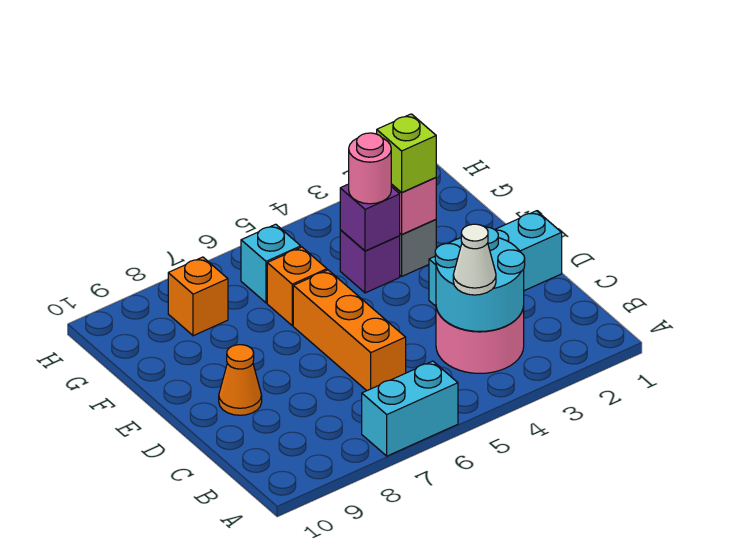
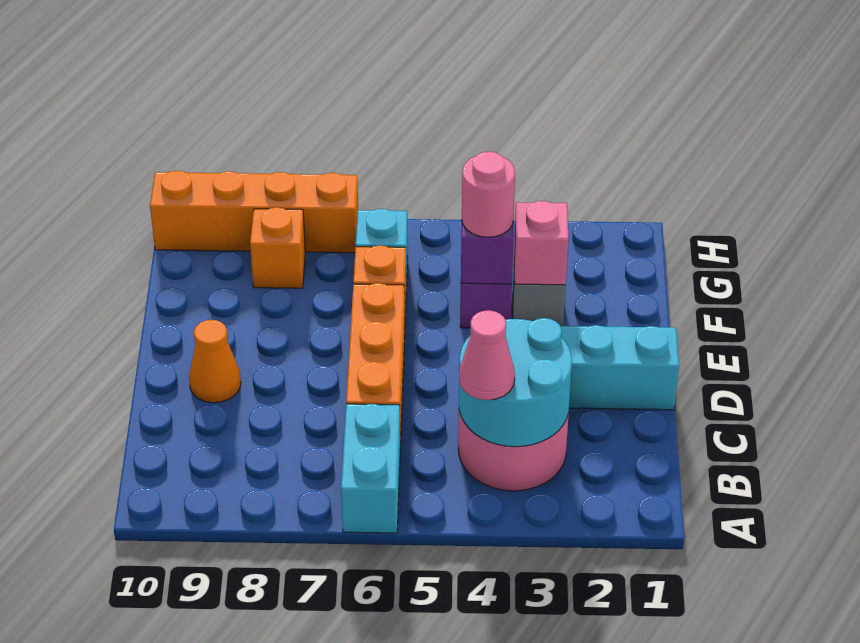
cyan 1x2 brick [362,361,458,456] -> cyan 1x2 brick turned to [341,404,400,533]
white 1x1 cone [453,224,496,295] -> pink 1x1 cone [459,310,515,400]
lime 1x1 brick [377,114,436,193] -> none
none -> orange 1x4 brick [150,171,358,253]

